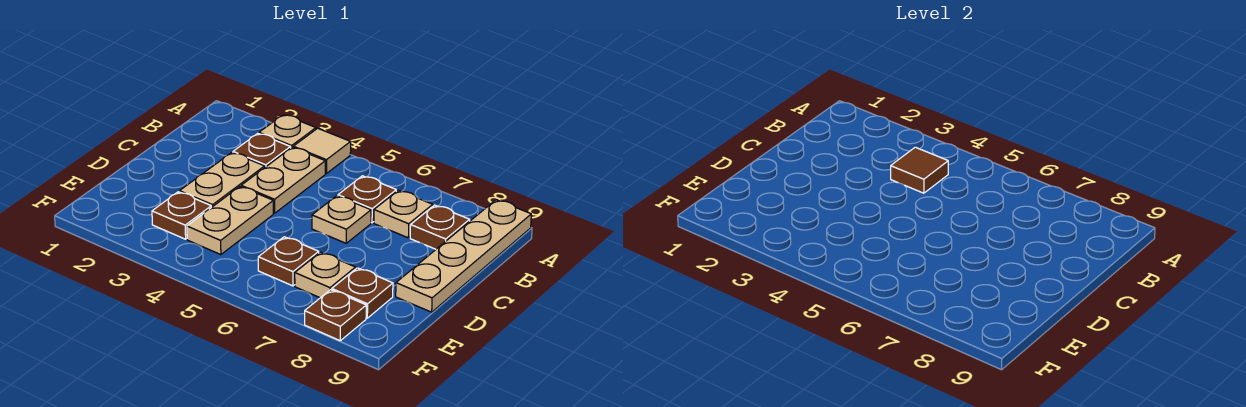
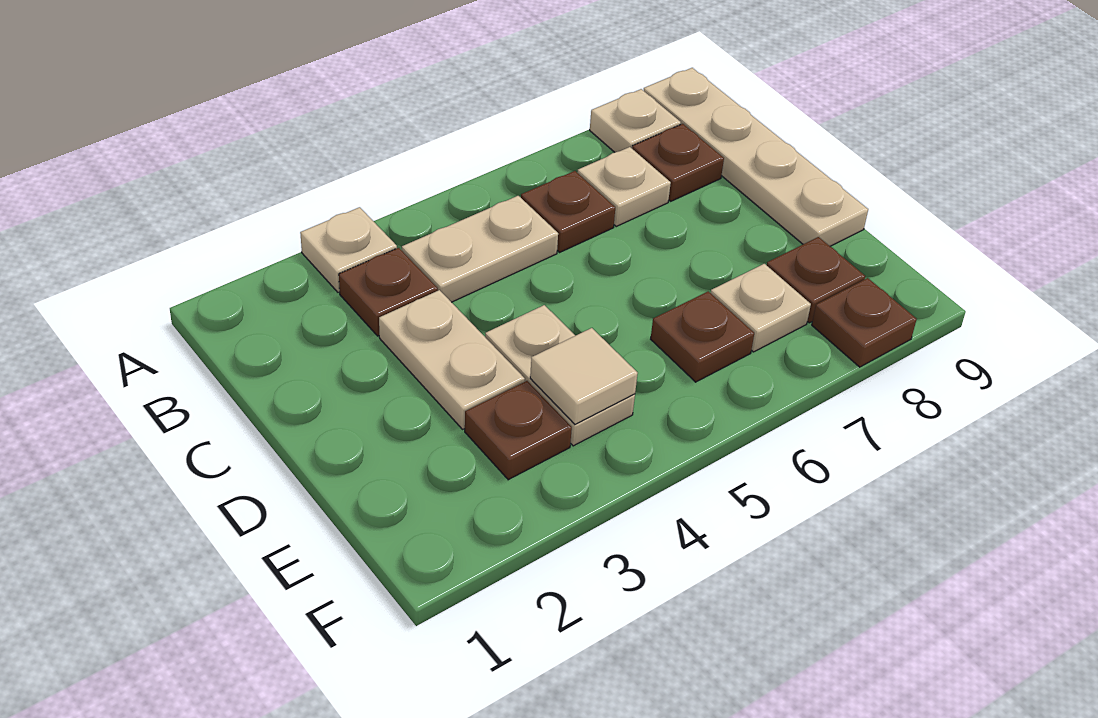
tan 1x1 tile [293,128,351,174] -> tan 1x1 tile moved to [530,328,638,424]
tan 1x2 plate [241,147,325,213] -> tan 1x2 plate turned to [402,196,558,302]
brown 1x1 tile [891,147,948,193] -> none
tan 1x1 plate [312,196,371,243] -> tan 1x1 plate moved to [590,89,681,152]

